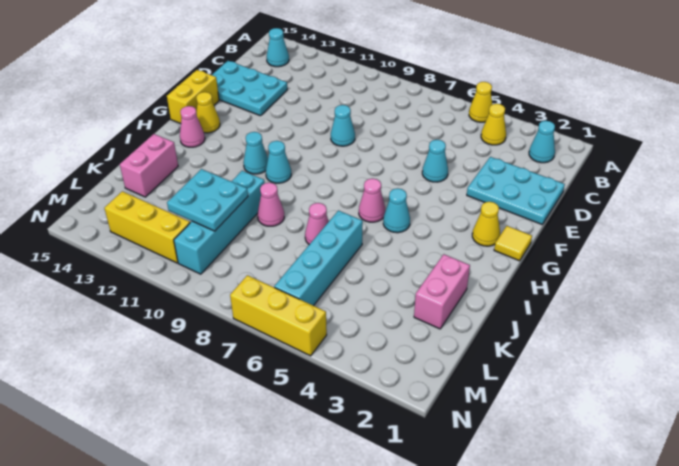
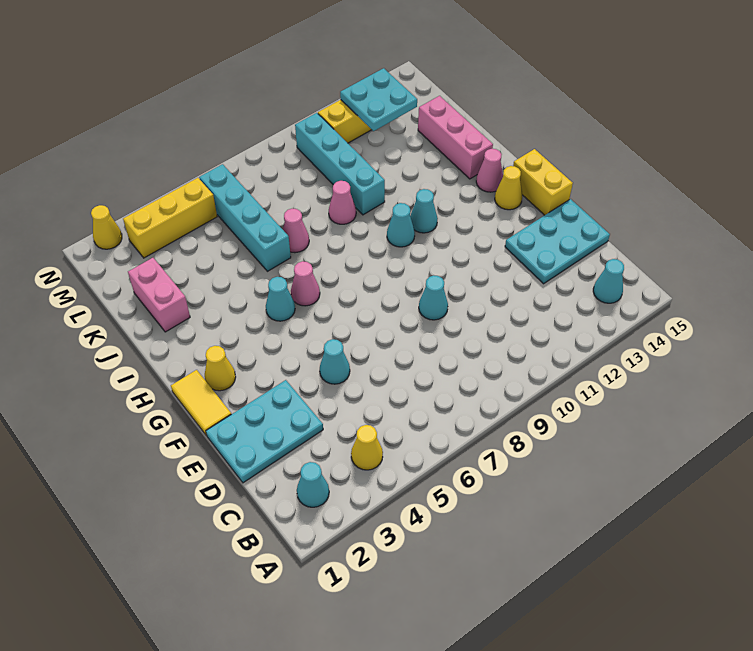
yellow 1x1 cone [469,82,492,122] -> yellow 1x1 cone moved to [91,205,122,249]
yellow 1x1 tile [494,226,532,261] -> yellow 1x2 tile [171,370,231,436]
pink 1x2 brick [120,134,178,197] -> pink 1x3 brick [418,96,493,179]
cyan 2x2 plate [167,169,248,231] -> cyan 2x2 plate moved to [340,68,417,131]
yellow 1x3 brick [230,275,327,356] -> yellow 1x3 brick moved to [123,178,217,258]

